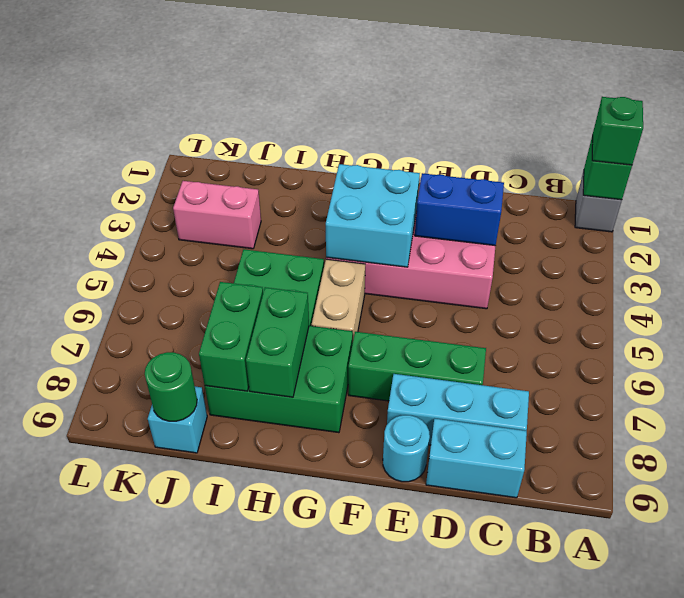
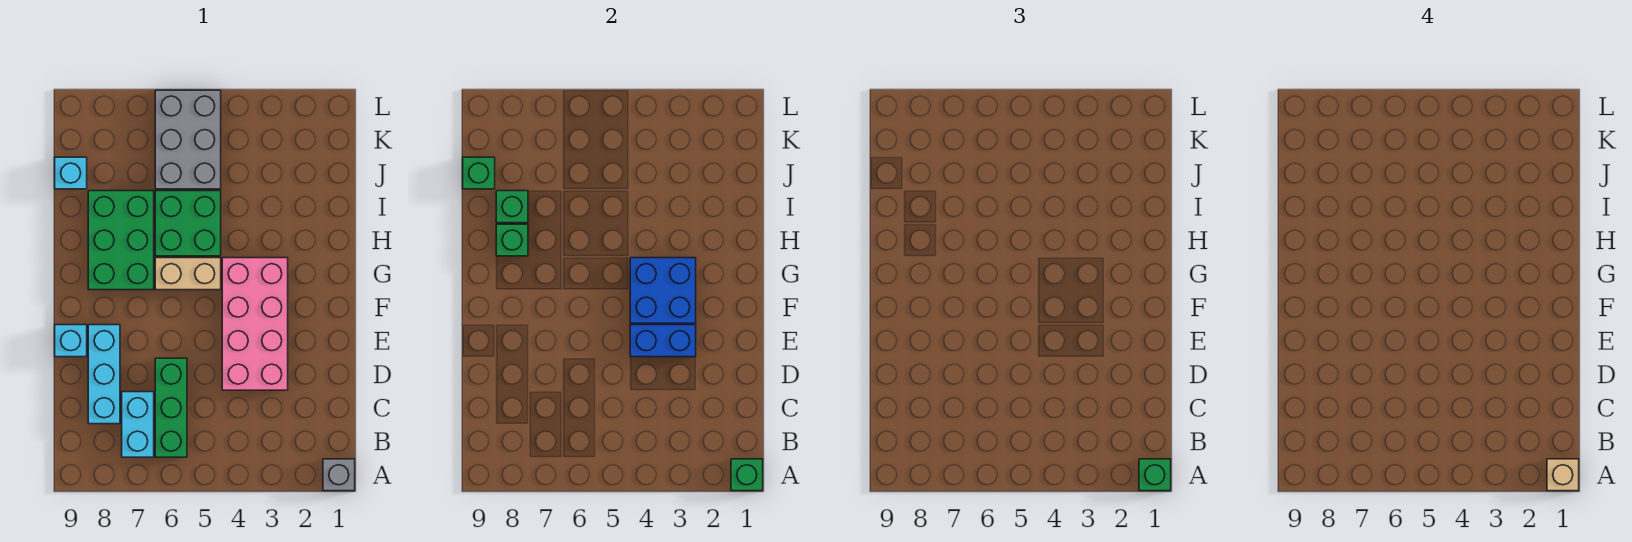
none -> tan 1x1 brick [1547,459,1579,491]
cyan 1x2 brick [426,419,527,498] -> cyan 1x2 brick moved to [122,392,154,457]
blue 1x2 brick [415,173,504,246] -> blue 1x2 brick turned to [630,325,696,357]
green 1x3 brick [348,332,486,401] -> green 1x3 brick moved to [155,358,187,457]
cyan 1x1 round brick [383,415,430,482] -> cyan 1x1 brick [55,325,87,357]
cyan 2x2 brick [326,164,420,267] -> blue 2x2 brick [630,258,696,323]
green 1x2 brick [246,287,309,397] -> green 1x1 brick [496,224,528,256]
green 1x2 brick [199,282,263,391] -> green 1x1 brick [496,191,528,223]
pink 1x2 brick [173,181,261,249] -> none
none -> grey 2x3 brick [155,90,221,189]
green 1x1 round brick [145,352,197,421] -> green 1x1 brick [463,157,495,189]

